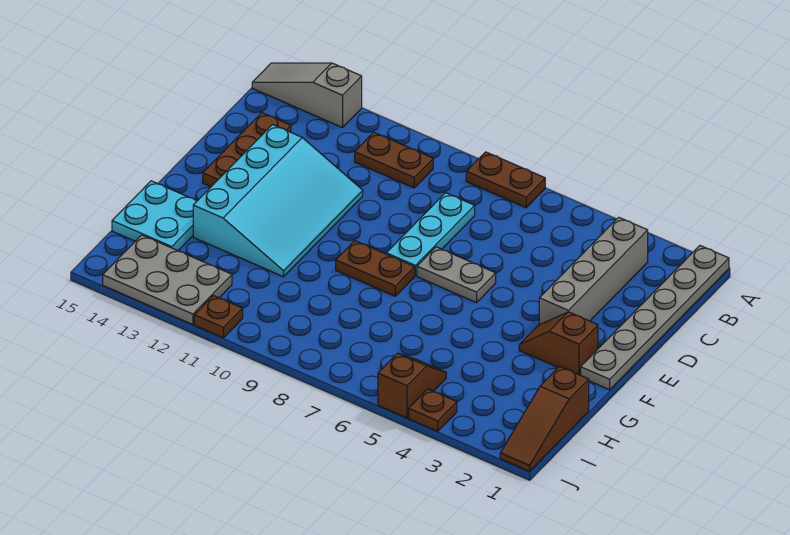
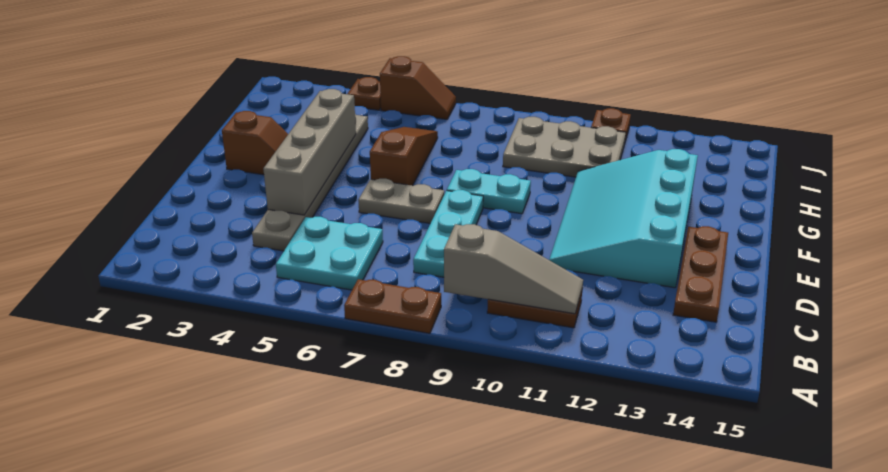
grey 1x6 plate [581,246,729,390] -> grey 1x6 plate moved to [252,114,368,251]
grey 1x3 slope [252,63,362,128] -> grey 1x3 slope moved to [444,224,583,314]
grey 1x4 brick [539,217,648,325] -> grey 1x4 brick moved to [263,89,356,215]
brown 1x2 plate [336,241,415,296] -> cyan 1x2 plate [447,169,531,214]
cyan 2x2 plate [112,181,197,251] -> cyan 2x2 plate moved to [276,217,383,290]
brown 1x3 slope [500,366,589,471] -> brown 1x3 slope moved to [370,127,438,186]
brown 1x2 slope [378,353,446,418] -> brown 1x2 slope turned to [380,56,456,119]
grey 2x3 plate [103,235,232,325] -> grey 2x3 plate moved to [503,117,626,177]

